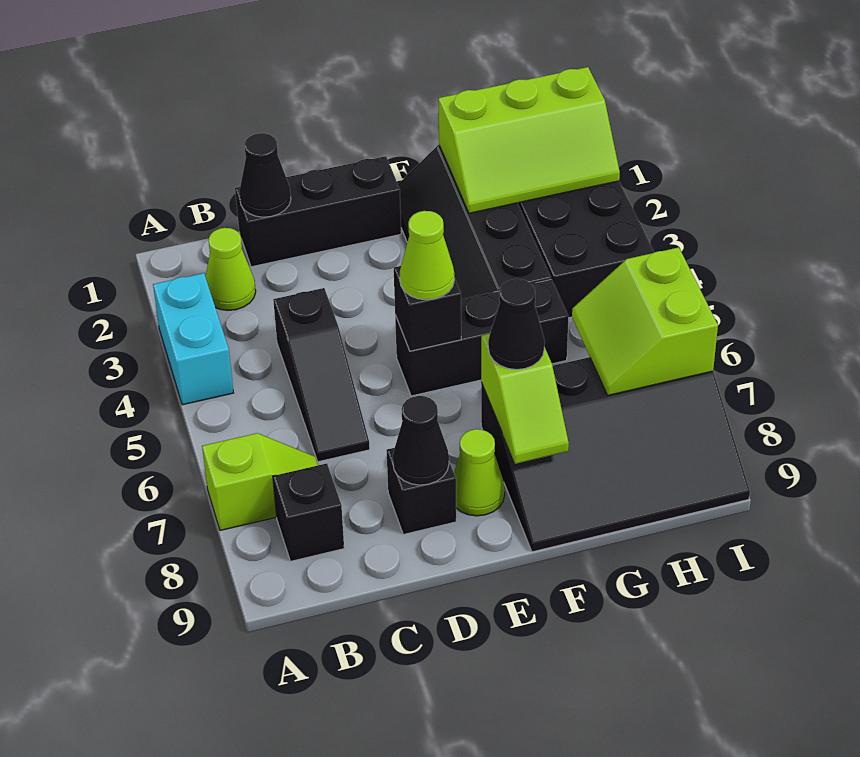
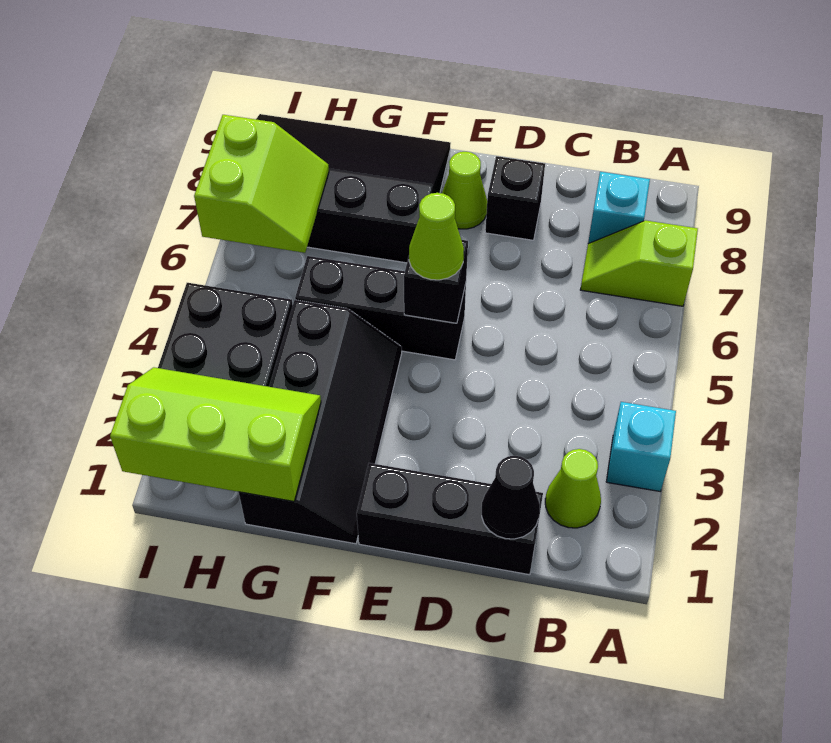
cyan 1x2 brick [153,273,233,405] -> cyan 1x1 brick [606,402,676,491]
black 1x1 brick [273,463,344,561] -> cyan 1x1 brick [588,172,650,244]
black 1x3 slope [273,288,370,462] -> none
black 1x1 cone [393,396,449,485] -> none
lime 1x2 slope [481,334,569,464] -> none
black 1x1 cone [488,279,545,370] -> none

